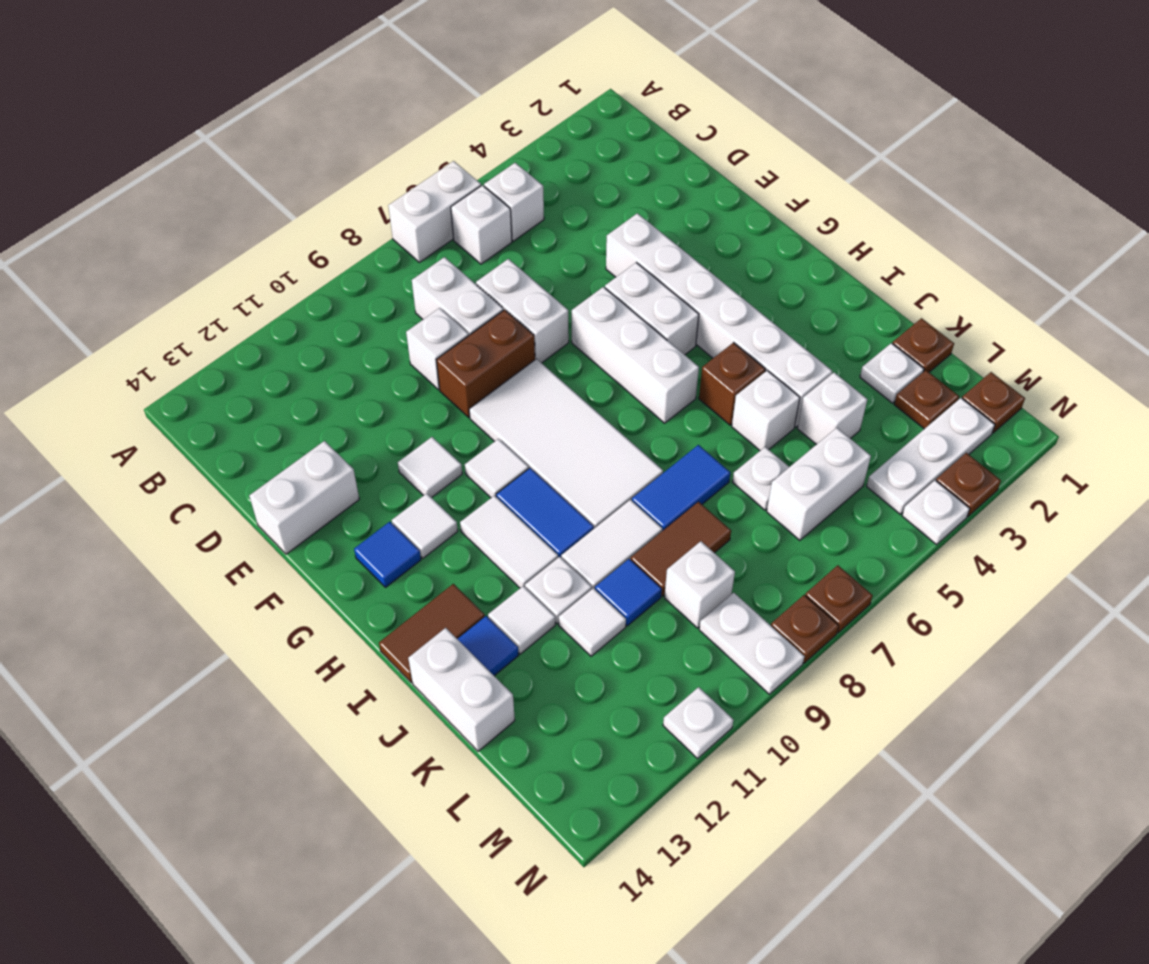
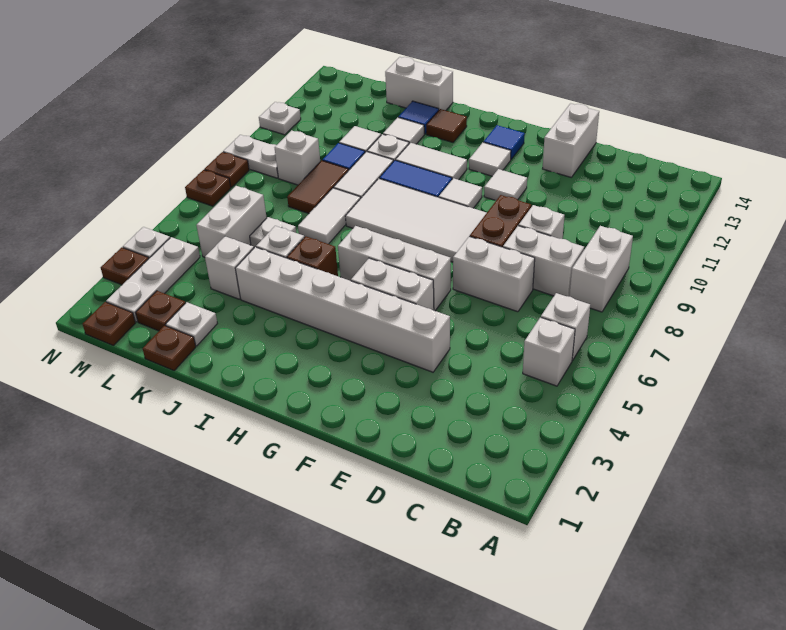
white 1x2 brick [388,161,481,262] -> white 1x2 brick moved to [569,226,633,312]
brown 1x2 tile [379,584,485,683] -> brown 1x1 tile [426,109,467,142]
blue 1x2 tile [632,445,730,531] -> white 1x2 tile [298,188,361,244]

